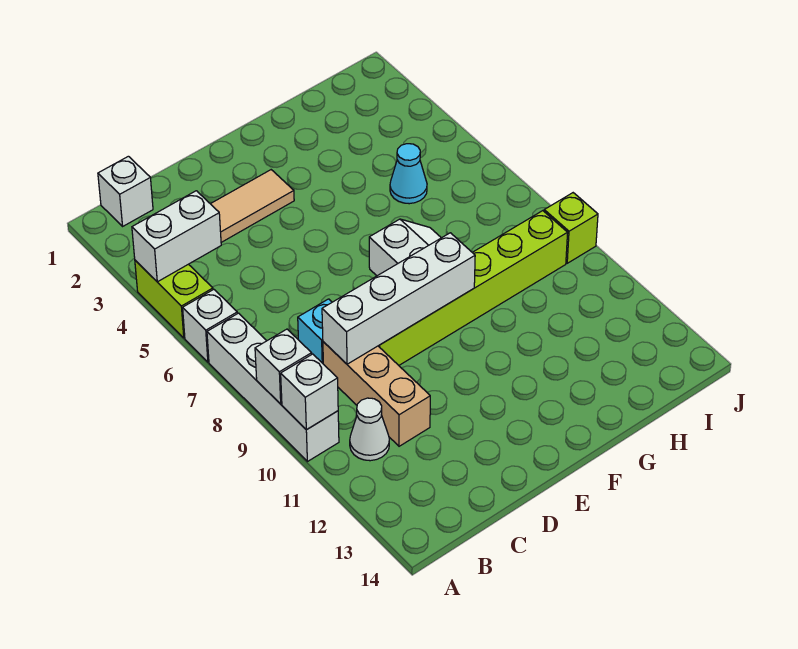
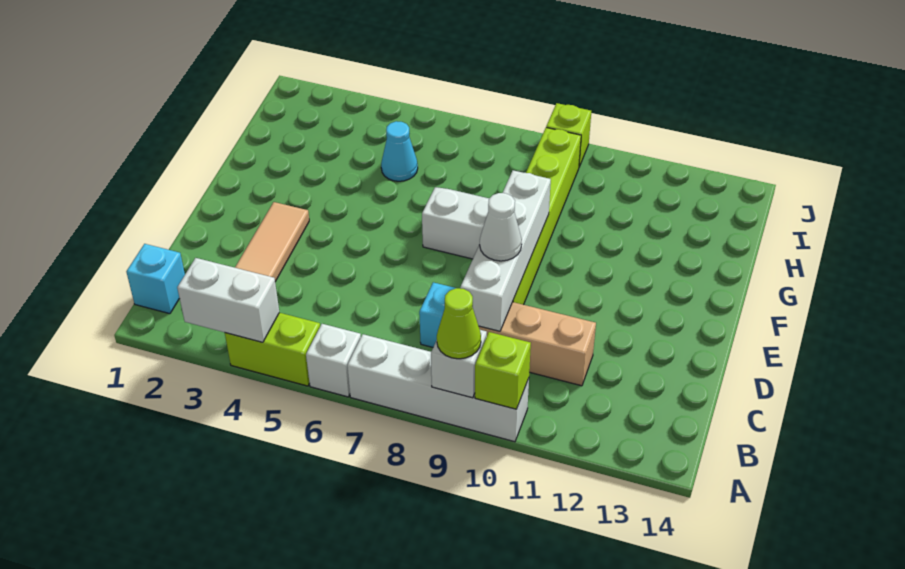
white 1x2 brick [132,191,221,282] -> white 1x2 brick turned to [177,258,279,342]
none -> lime 1x1 cone [437,288,481,359]
white 1x1 brick [281,354,338,430] -> lime 1x1 brick [475,332,531,409]
white 1x1 brick [98,156,153,226] -> cyan 1x1 brick [126,244,185,314]
white 1x1 cone [350,398,389,461] -> white 1x1 cone moved to [480,193,522,261]

